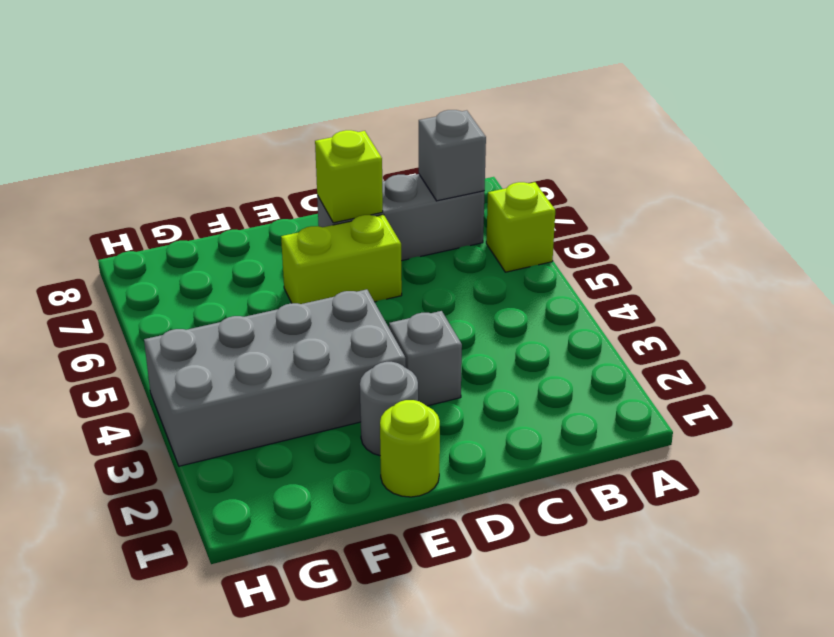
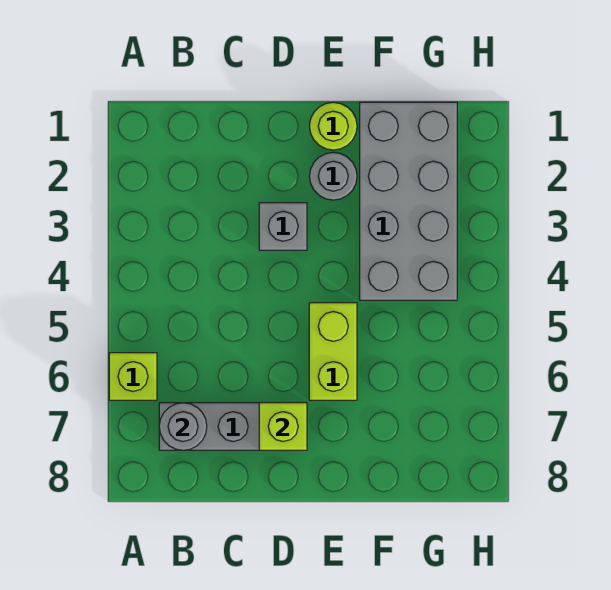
grey 1x1 brick [419,110,486,201] -> grey 1x1 round brick [159,403,207,450]
lime 1x2 brick [281,214,402,304] -> lime 1x2 brick turned to [309,303,357,400]
grey 2x4 brick [144,289,406,466] -> grey 2x4 brick turned to [360,102,457,300]

